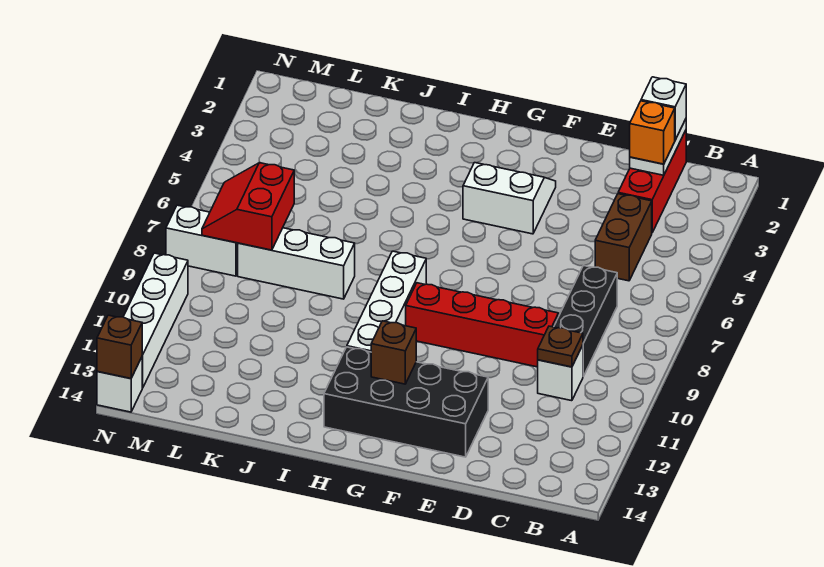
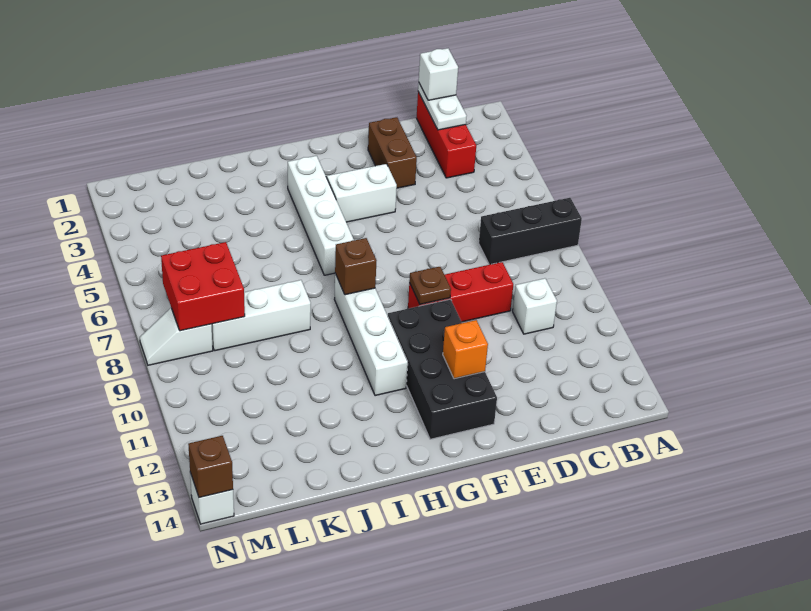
orange 1x1 brick [630,101,675,164] -> orange 1x1 brick moved to [443,320,488,379]
brown 1x2 brick [595,194,652,281] -> brown 1x2 brick moved to [368,117,417,188]
black 1x3 brick [554,266,617,376] -> black 1x3 brick turned to [479,198,582,264]
brown 1x1 plate [538,326,583,367] -> brown 1x1 plate moved to [409,266,451,304]
red 1x4 brick [406,283,559,367] -> red 1x3 brick [408,262,513,322]
black 2x4 brick [324,347,488,457] -> black 2x4 brick turned to [388,299,497,439]
brown 1x1 brick [371,321,416,384] -> brown 1x1 brick moved to [335,238,377,295]
red 2x2 slope [202,163,294,250] -> red 2x2 brick [161,242,245,331]
white 1x2 brick [166,205,238,276] -> white 1x2 slope [140,308,213,365]
white 1x4 brick [124,253,188,388] -> white 1x4 brick moved to [288,156,354,275]

